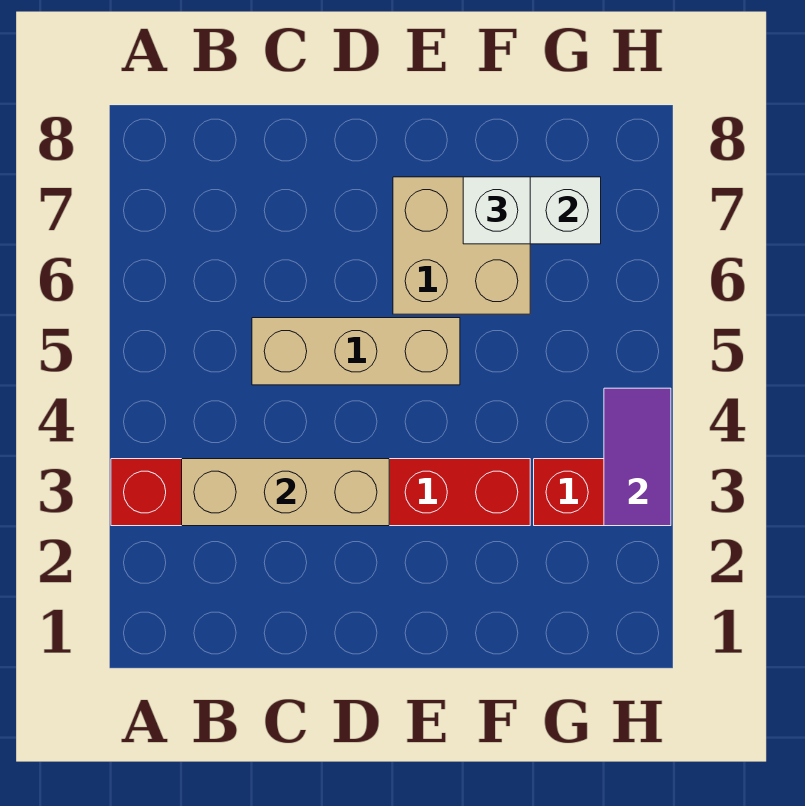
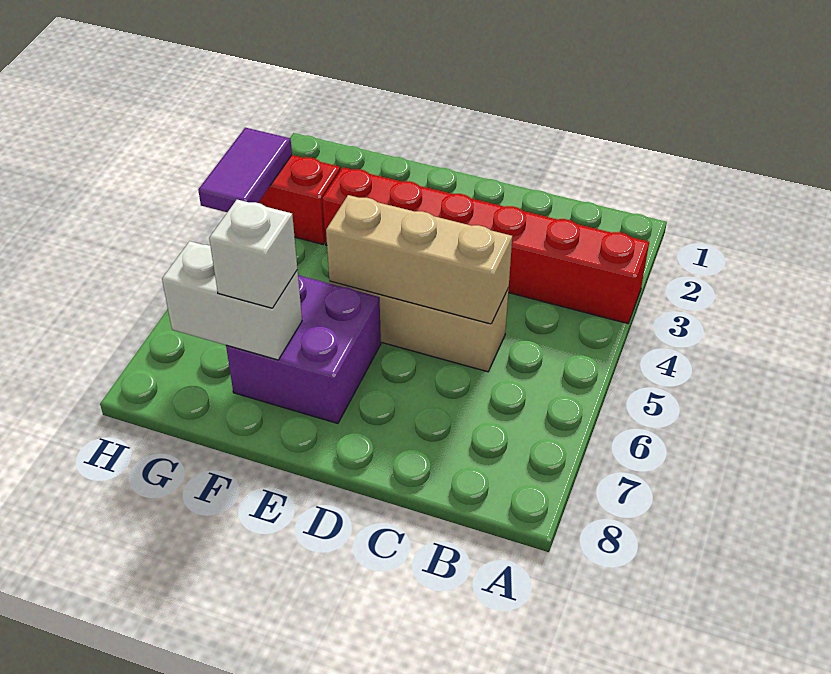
tan 1x3 brick [182,459,389,526] -> tan 1x3 brick moved to [326,195,512,324]
tan 2x2 brick [393,177,530,314] -> purple 2x2 brick [226,275,381,424]

